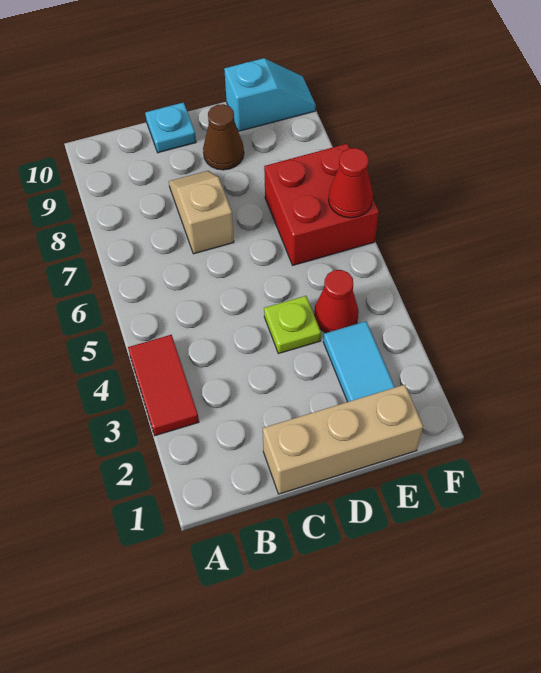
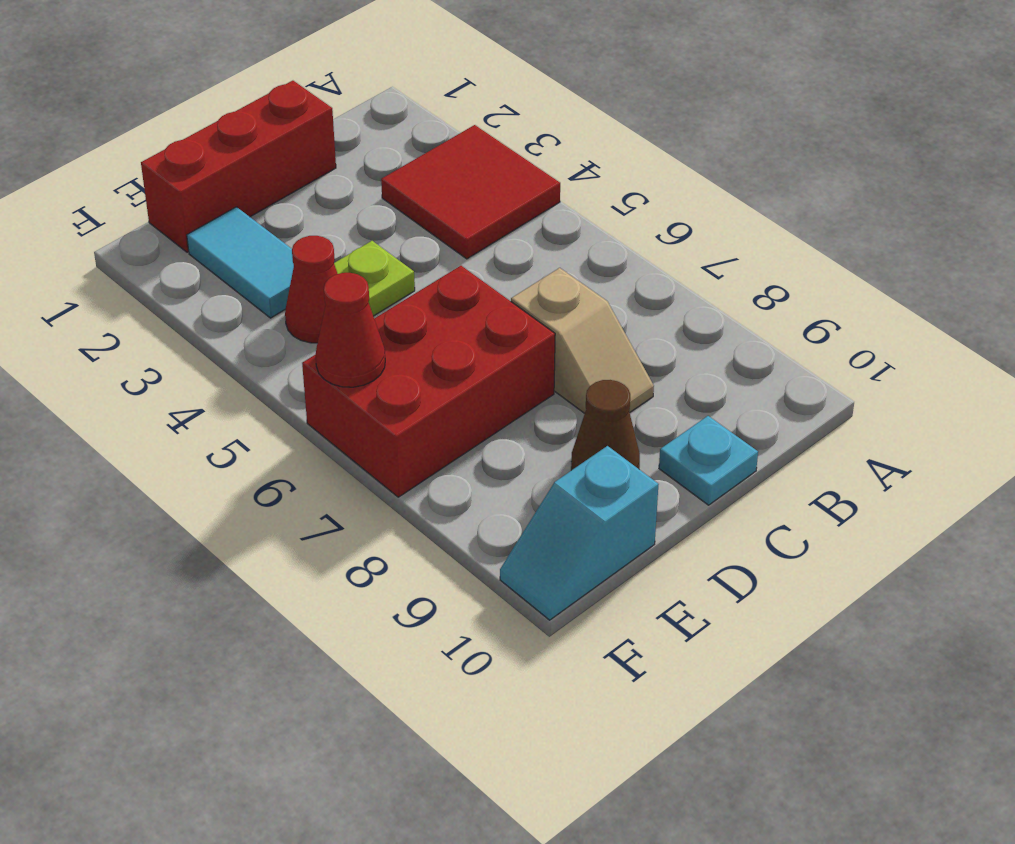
red 1x2 tile [128,335,199,436] -> red 2x2 tile [381,125,560,259]
tan 1x3 brick [263,385,423,494] -> red 1x3 brick [141,81,336,252]
red 2x2 brick [264,144,379,265] -> red 2x3 brick [302,266,555,497]

